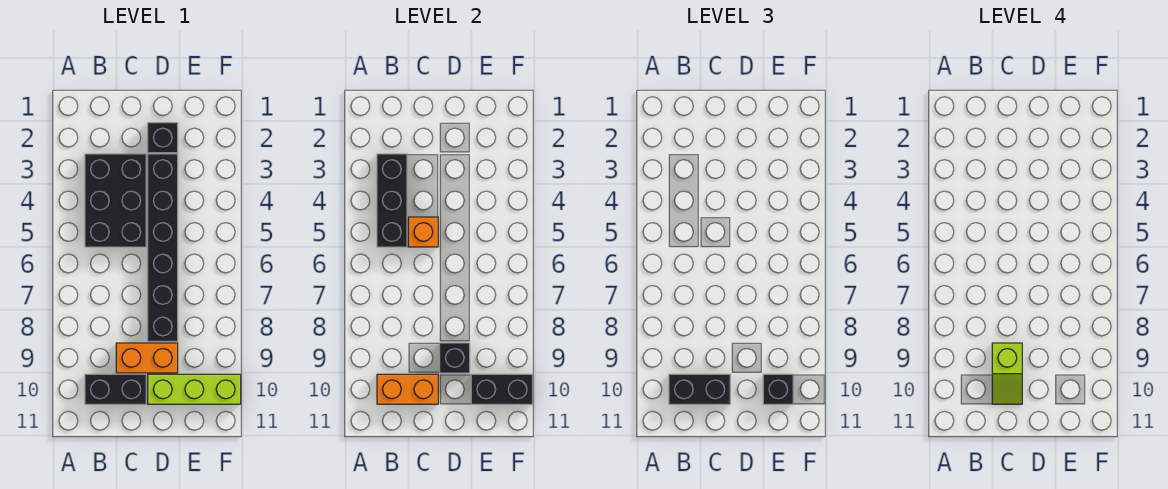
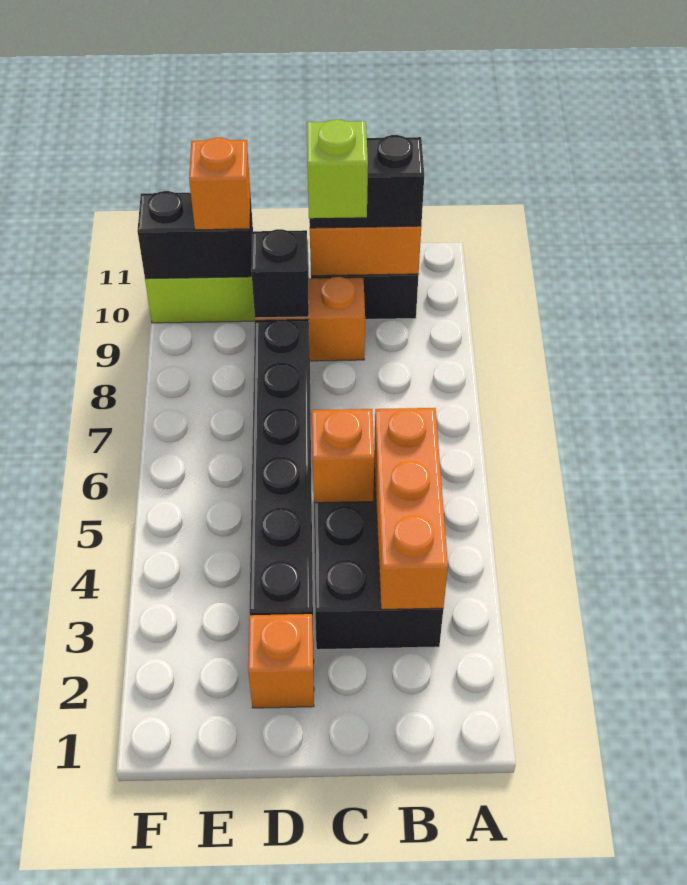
black 1x3 brick [377,154,407,247] -> orange 1x3 brick [374,408,448,609]
black 1x1 brick [148,123,178,153] -> orange 1x1 brick [248,614,314,708]
black 1x1 brick [763,374,793,404] -> orange 1x1 brick [189,138,250,230]

